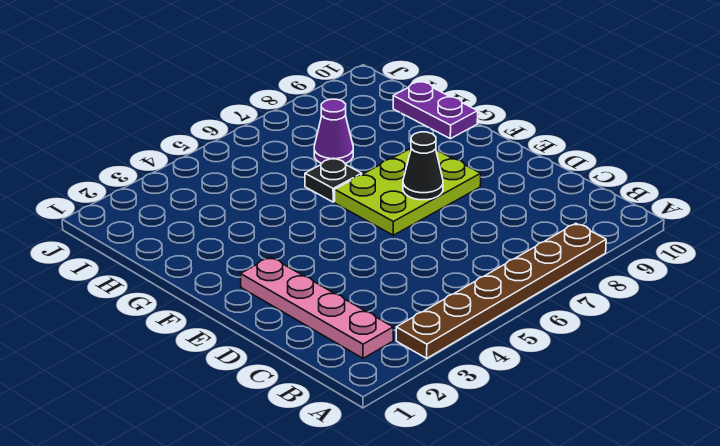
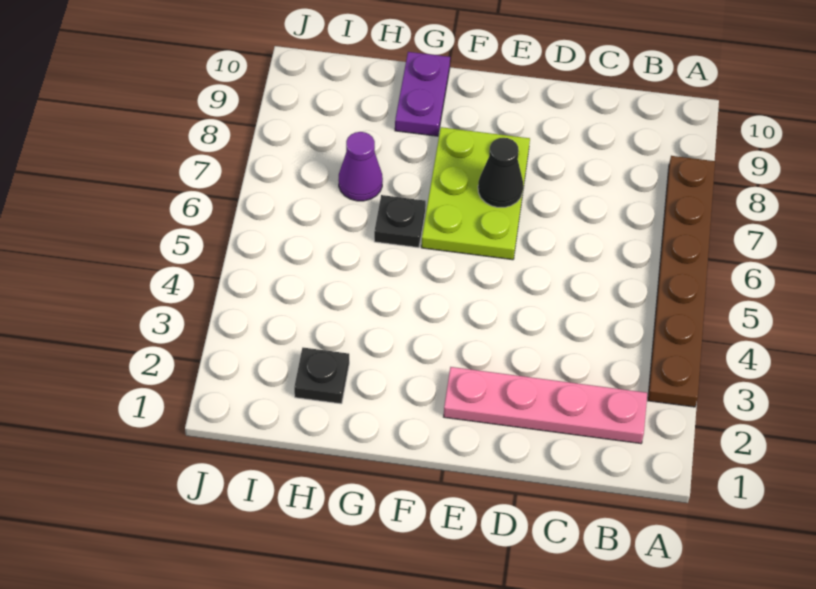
purple 1x2 plate [393,81,478,139] -> purple 1x2 plate turned to [395,52,450,136]
none -> black 1x1 plate [294,348,349,404]

